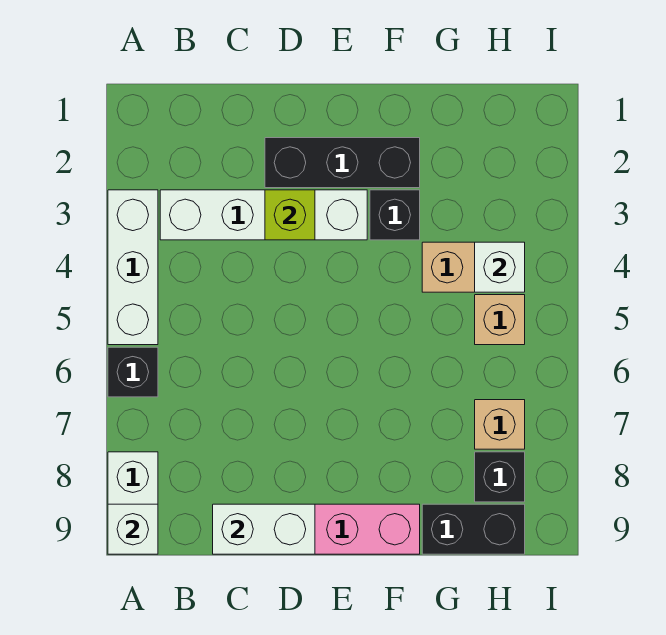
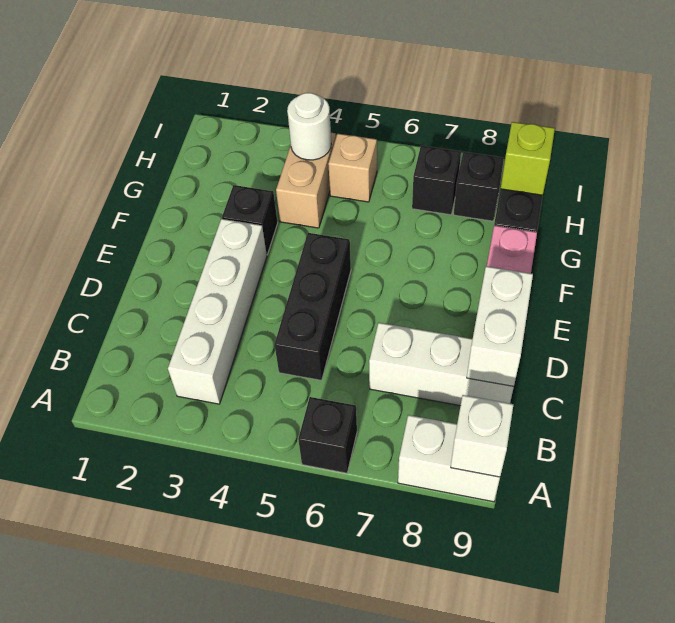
white 1x3 brick [108,190,158,345] -> white 1x3 brick moved to [369,323,514,406]
black 1x3 brick [265,138,420,188] -> black 1x3 brick moved to [274,233,351,380]
lime 1x1 brick [265,190,315,240] -> lime 1x1 brick moved to [501,122,555,195]
white 1x1 brick [475,242,525,292] -> white 1x1 round brick [287,93,331,160]
tan 1x1 brick [475,400,525,449] -> black 1x1 brick [412,146,461,215]

